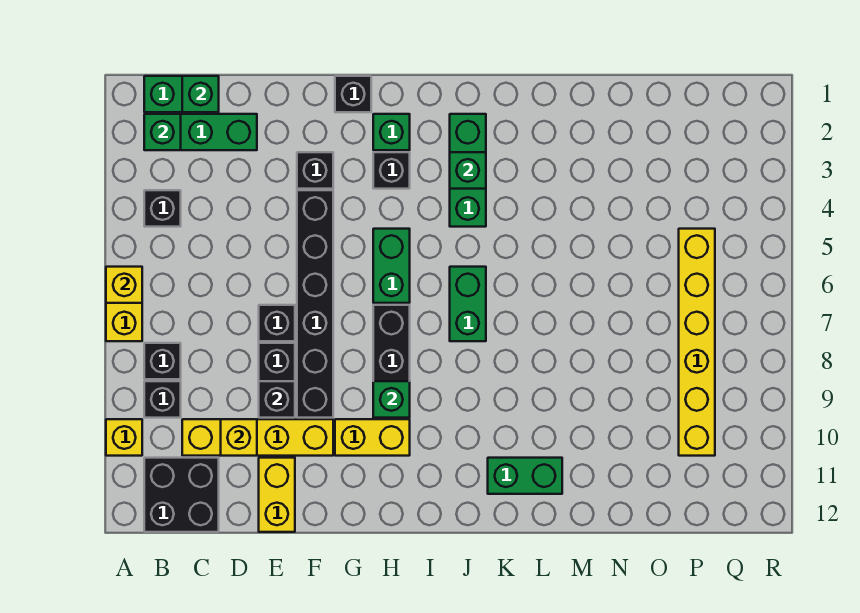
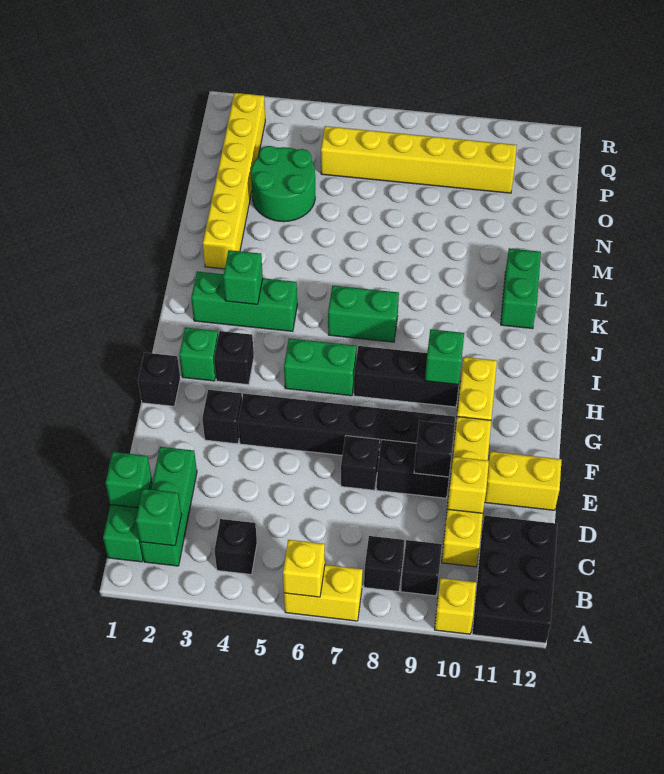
black 2x2 brick [144,458,219,532] -> black 2x3 brick [472,516,557,643]
none -> yellow 1x6 brick [203,93,265,269]
none -> green 2x2 round brick [251,146,315,222]

